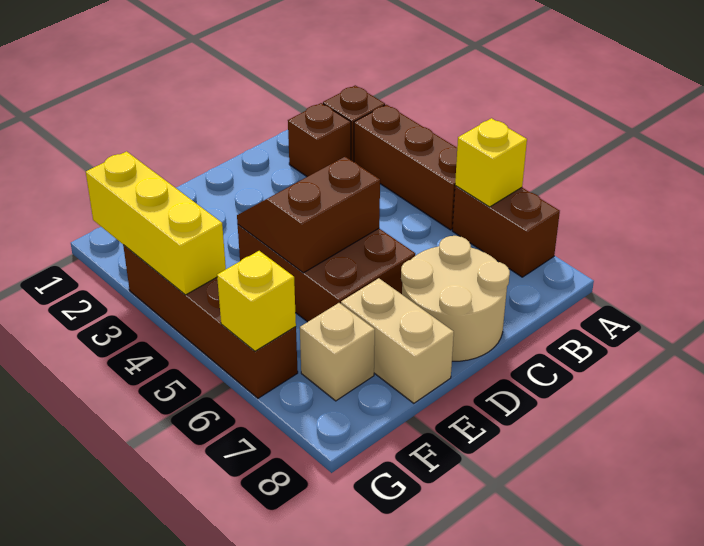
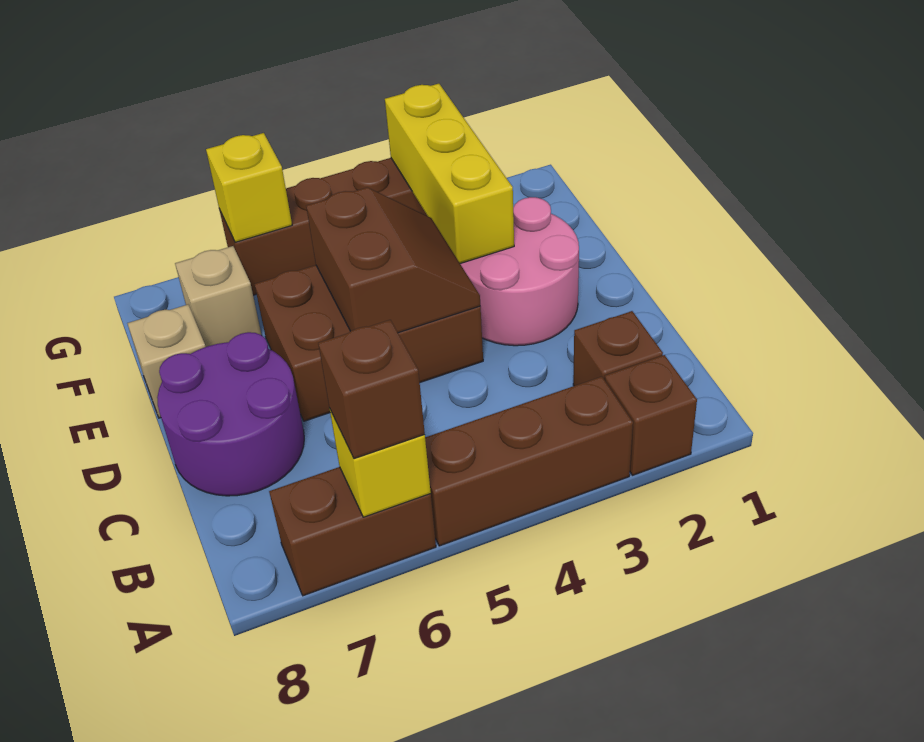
none -> brown 1x1 brick [318,320,425,459]
tan 2x2 round brick [401,236,510,361] -> purple 2x2 round brick [157,332,304,496]
none -> pink 2x2 round brick [461,197,579,346]
tan 1x2 brick [341,278,454,403] -> tan 1x1 brick [127,305,206,418]
yellow 1x3 brick [86,151,226,295] -> yellow 1x3 brick turned to [385,84,514,264]

